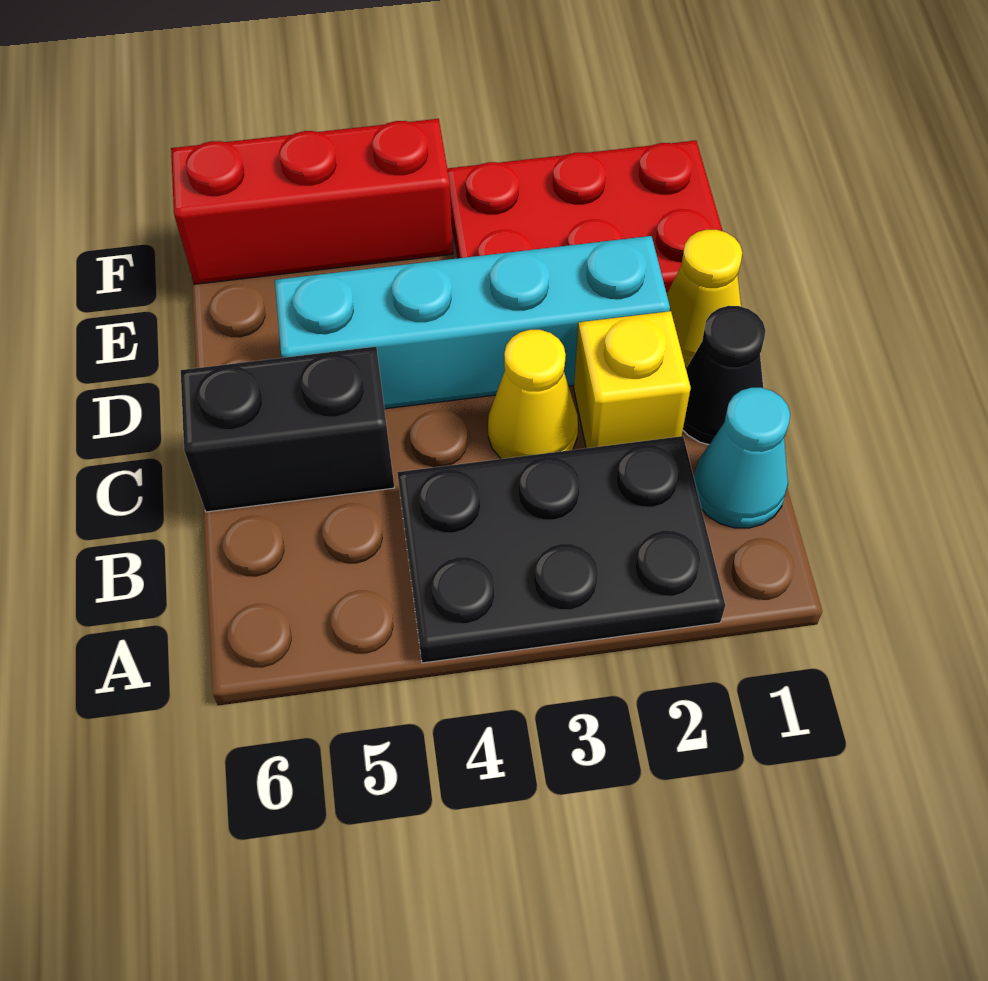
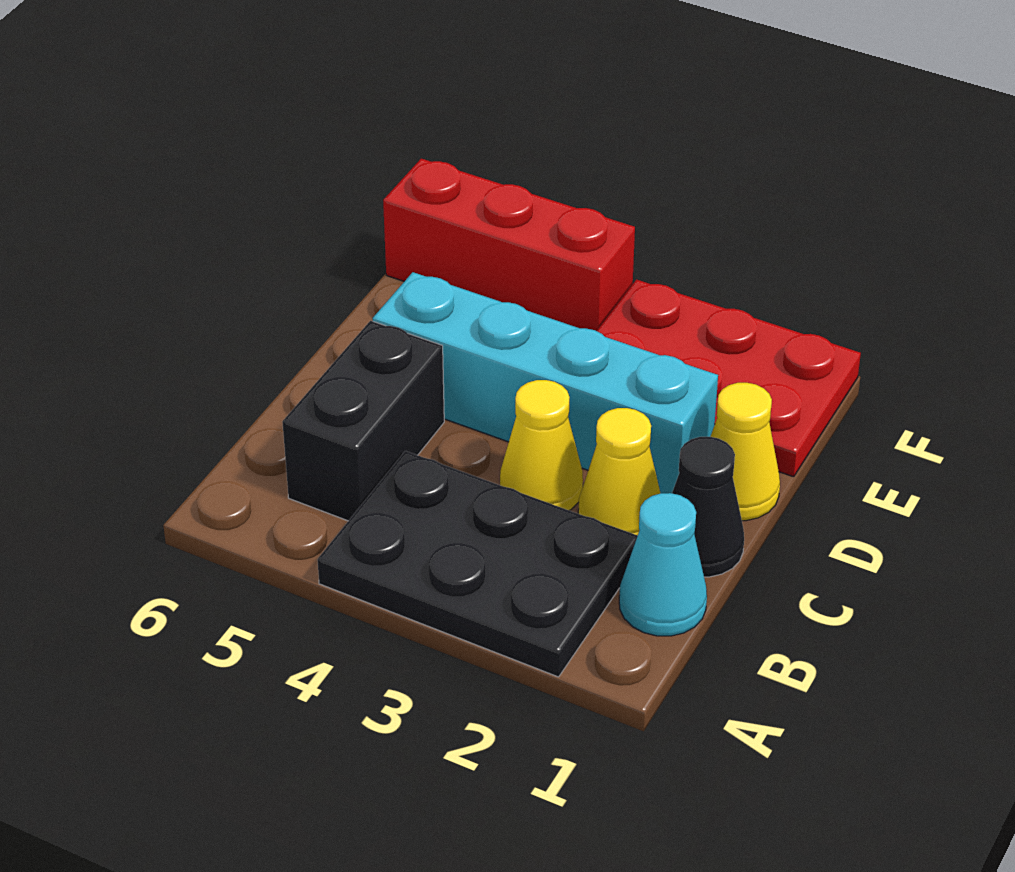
yellow 1x1 brick [574,311,691,448] -> yellow 1x1 cone [578,408,660,535]
black 1x2 brick [181,347,394,512] -> black 1x2 brick turned to [282,321,444,521]

